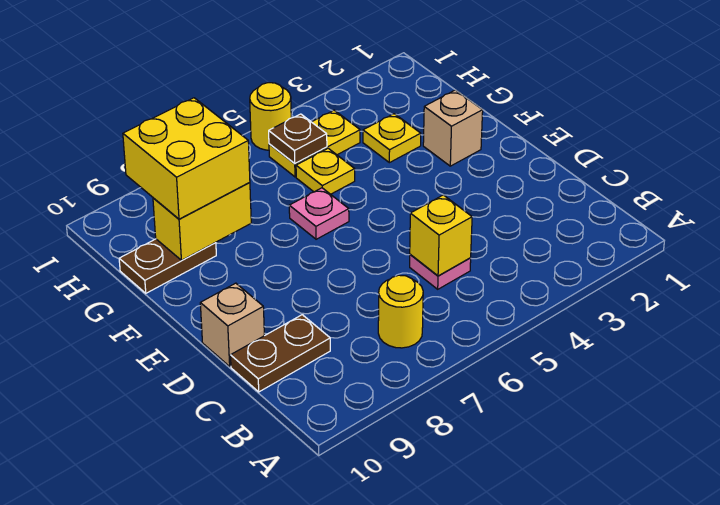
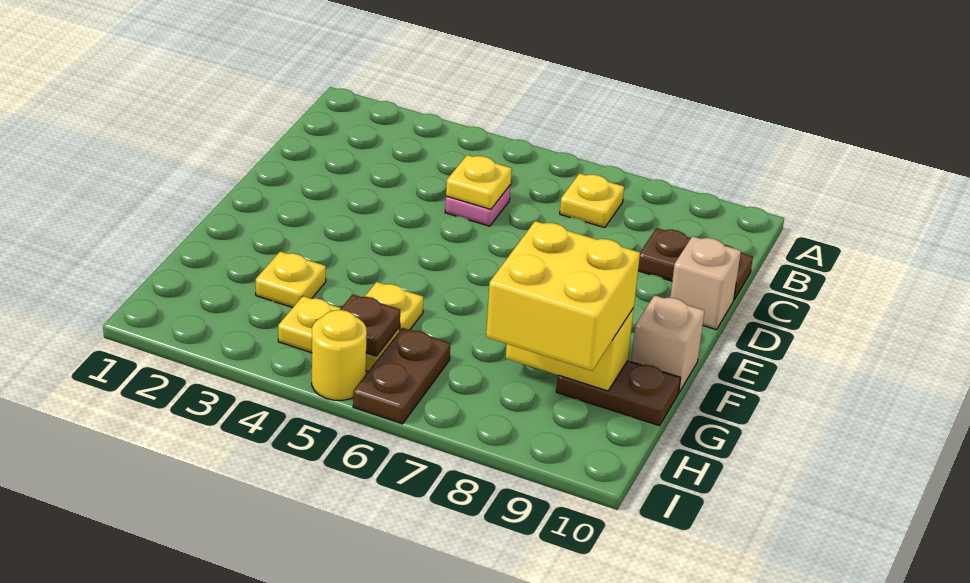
yellow 1x1 round brick [378,275,423,348] -> yellow 1x1 plate [560,173,624,228]
yellow 1x1 brick [410,195,472,276] -> yellow 1x1 plate [446,155,512,209]
tan 1x1 brick [423,90,483,166] -> tan 1x1 brick moved to [631,295,704,392]
pink 1x1 plate [289,188,349,239] -> none
none -> brown 1x2 plate [353,328,450,424]

